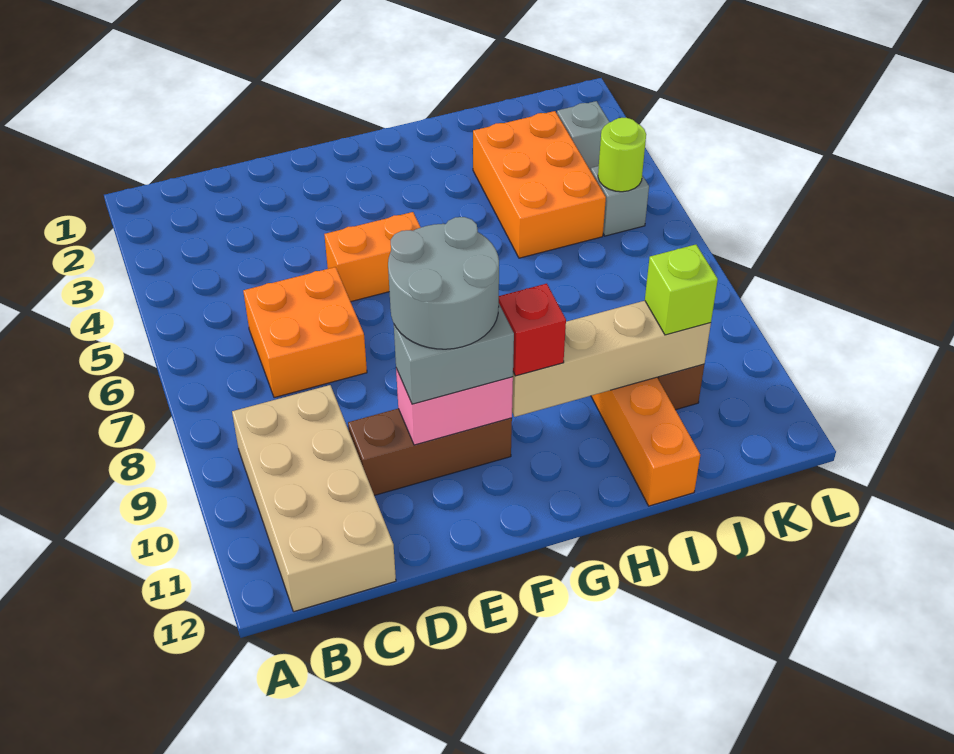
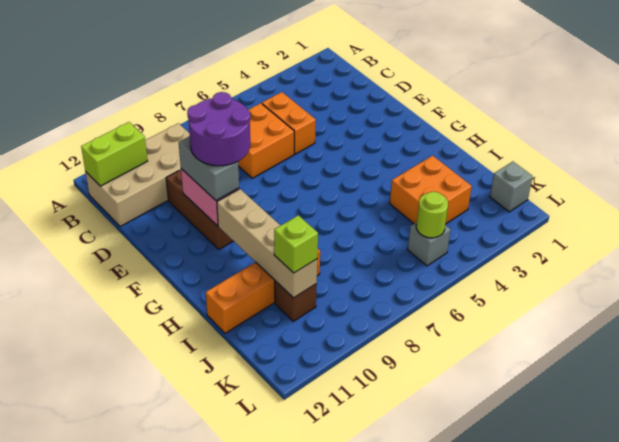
none -> lime 1x2 brick [81,122,148,186]
orange 1x2 brick [324,212,421,302] -> orange 1x2 brick moved to [262,92,316,154]
grey 2x2 round brick [388,217,499,349] -> purple 2x2 round brick [187,92,250,166]
red 1x1 brick [499,284,566,376] -> none
orange 2x3 brick [473,111,606,258] -> orange 2x2 brick [390,156,472,223]
grey 1x1 brick [557,101,609,171] -> grey 1x1 brick moved to [490,162,533,212]

